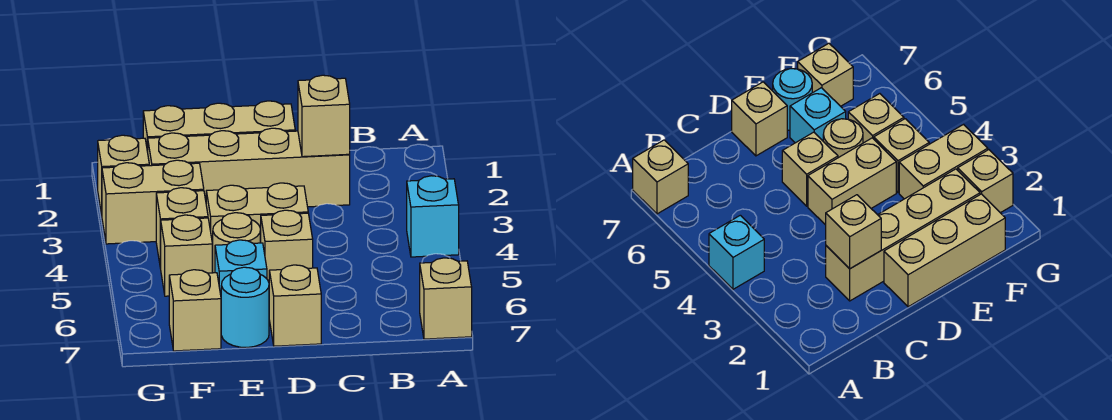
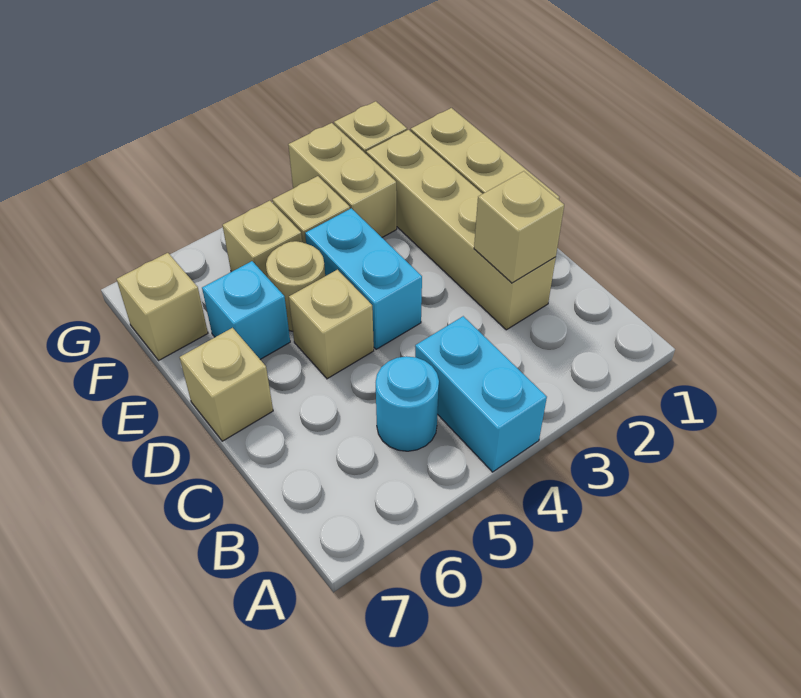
cyan 1x1 brick [407,176,459,257] -> cyan 1x2 brick [415,316,547,472]
tan 1x1 brick [420,258,472,339] -> none
tan 1x2 brick [206,183,308,266] -> cyan 1x2 brick [305,208,422,349]
cyan 1x1 round brick [221,267,269,347] -> cyan 1x1 round brick moved to [376,356,439,451]

